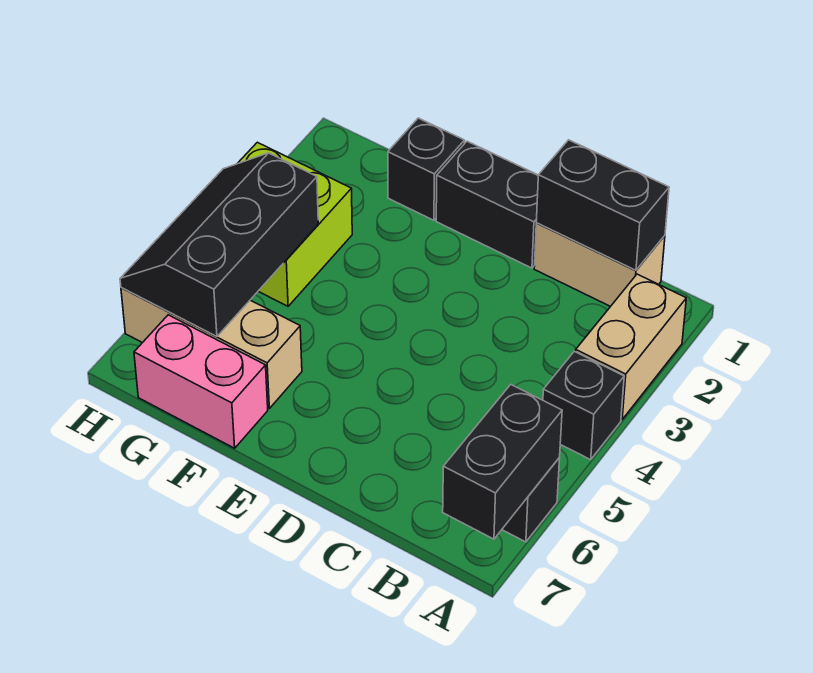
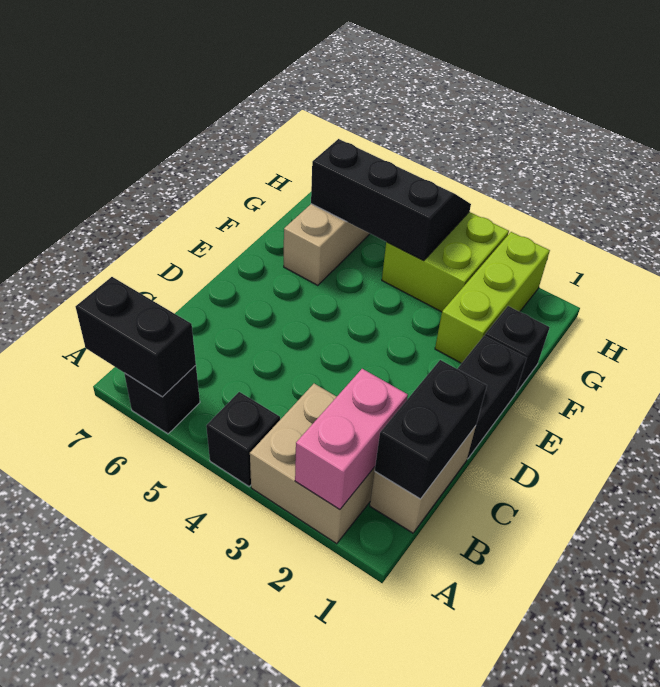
tan 1x2 brick [576,274,686,419] -> tan 2x2 brick [250,384,375,544]
none -> lime 1x3 brick [435,232,550,363]
pink 1x2 brick [134,315,268,448] -> pink 1x2 brick moved to [295,369,408,509]

